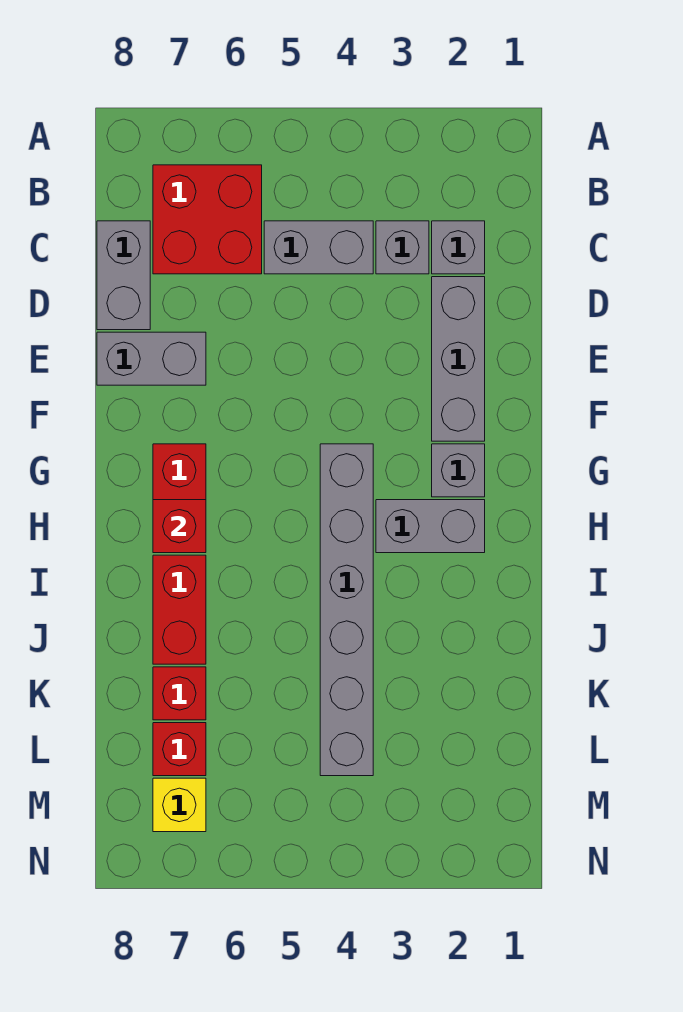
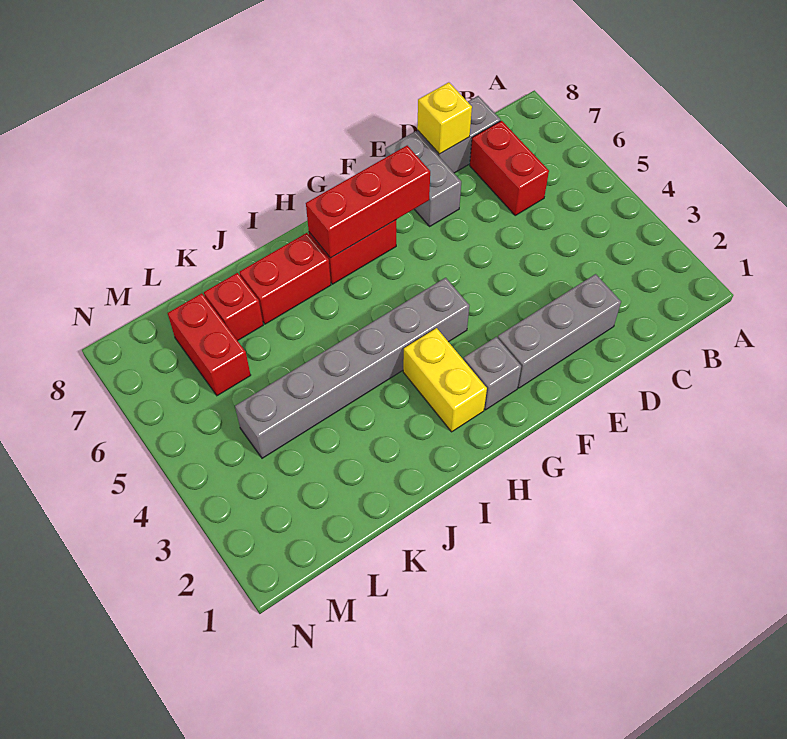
red 2x2 brick [153,165,262,274] -> red 1x2 brick [470,121,549,215]
grey 1x1 brick [432,221,485,274] -> none
grey 1x1 brick [376,221,429,274] -> none
grey 1x2 brick [264,221,373,274] -> none
grey 1x2 brick [376,500,485,553] -> yellow 1x2 brick [403,328,487,432]
red 1x1 brick [153,500,206,553] -> red 1x3 brick [306,146,430,258]
red 1x1 brick [153,723,206,776] -> red 1x2 brick [168,293,251,396]
yellow 1x1 brick [153,778,206,832] -> yellow 1x1 brick moved to [417,82,472,154]

